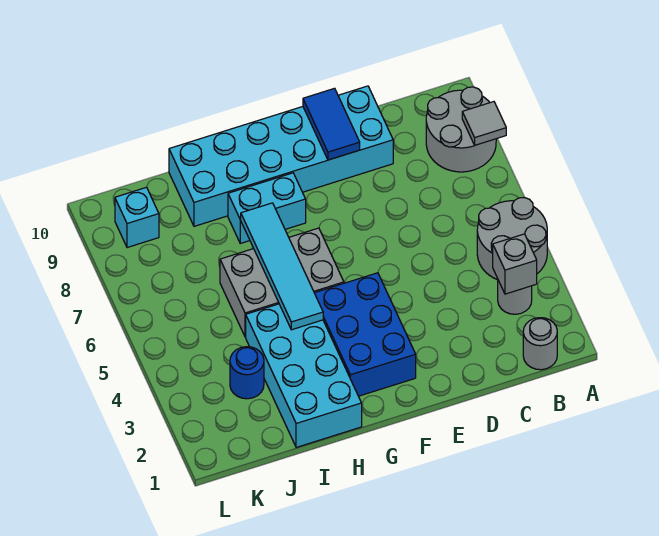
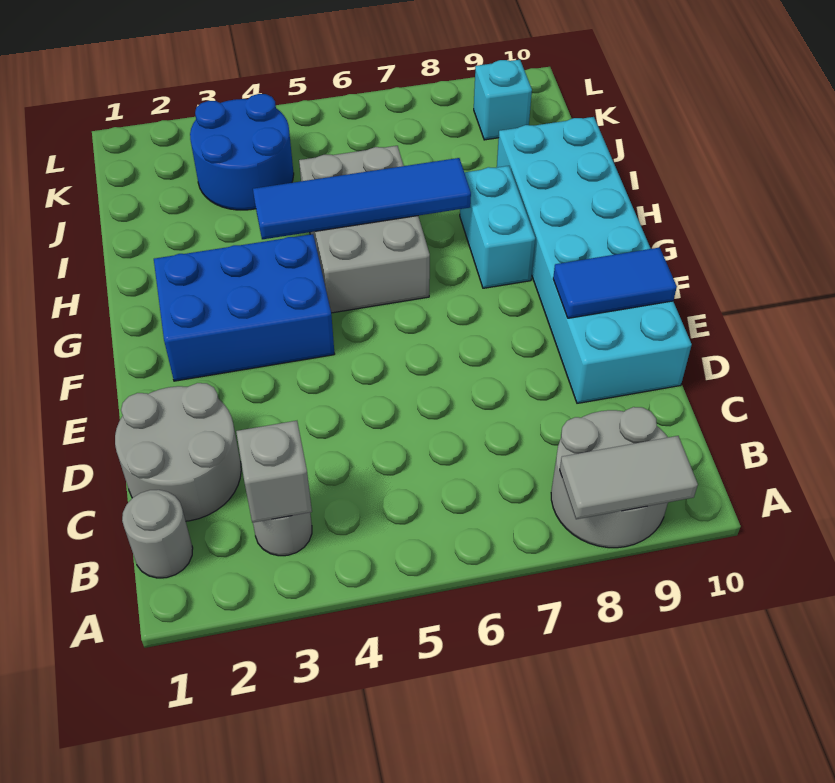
grey 2x2 round brick [477,197,547,280] -> grey 2x2 round brick moved to [115,383,241,521]
grey 1x1 tile [462,102,506,145] -> grey 1x2 tile [560,436,698,519]
cyan 2x4 brick [246,304,362,448] -> none
cyan 1x4 tile [241,203,323,330] -> blue 1x4 tile [253,158,471,239]
blue 1x1 round brick [230,347,264,399] -> blue 2x2 round brick [190,94,294,210]

